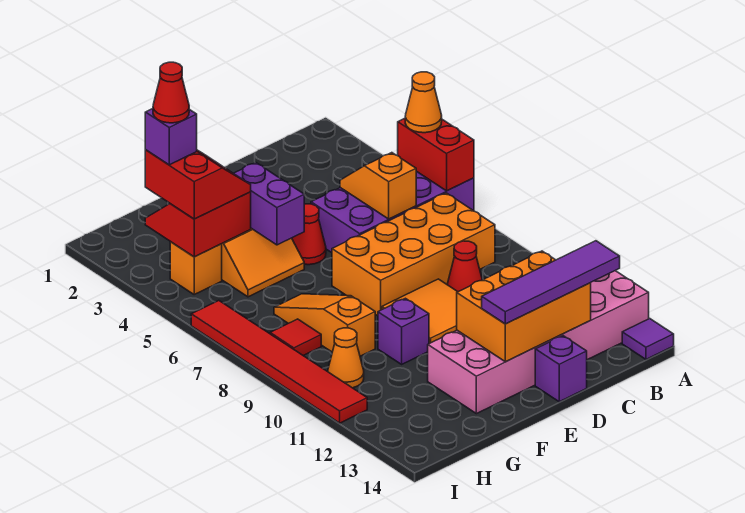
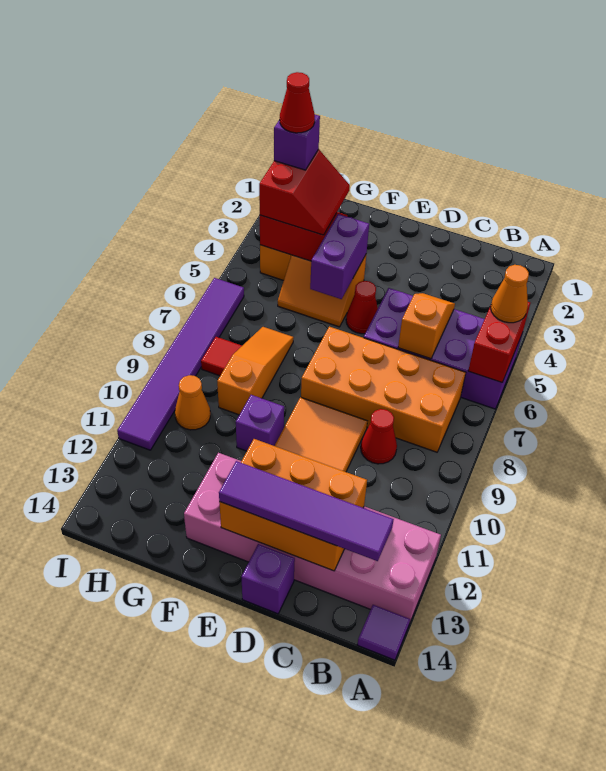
red 1x6 tile [191,301,367,423] -> purple 1x6 tile [117,278,244,450]

